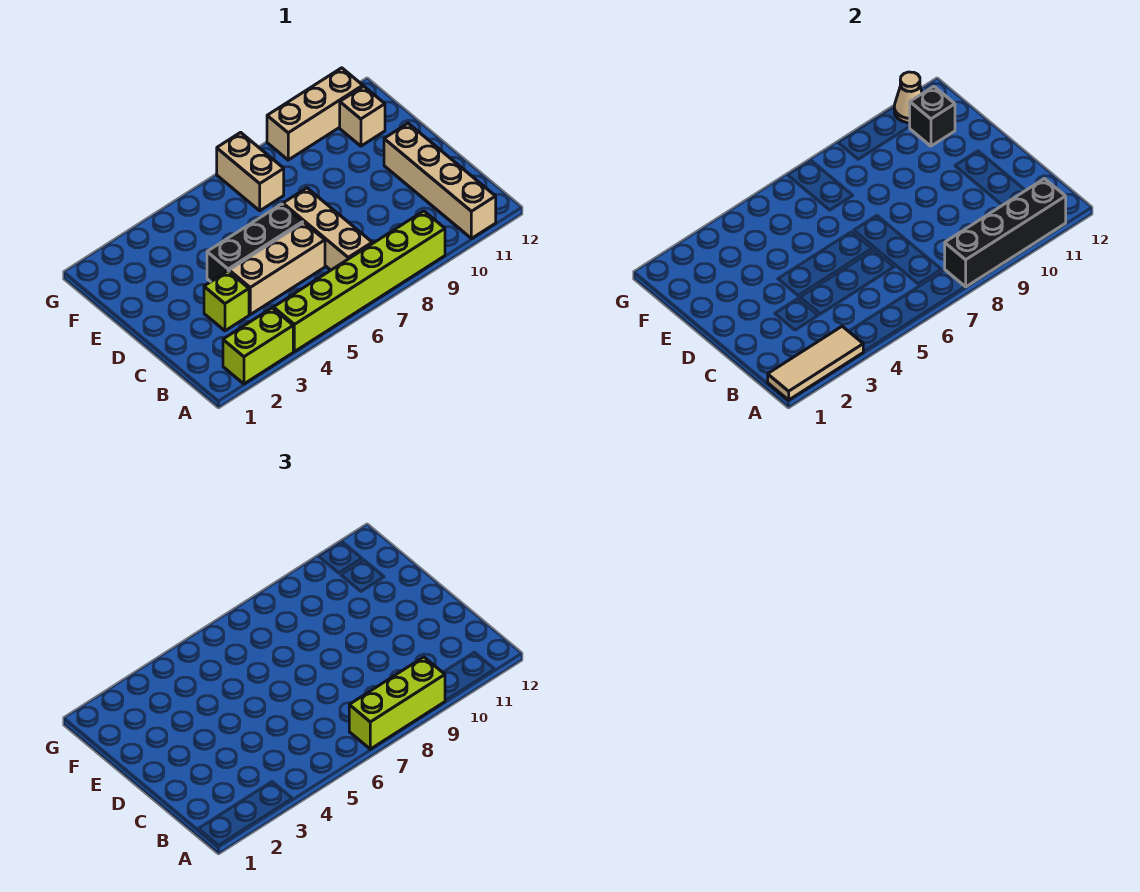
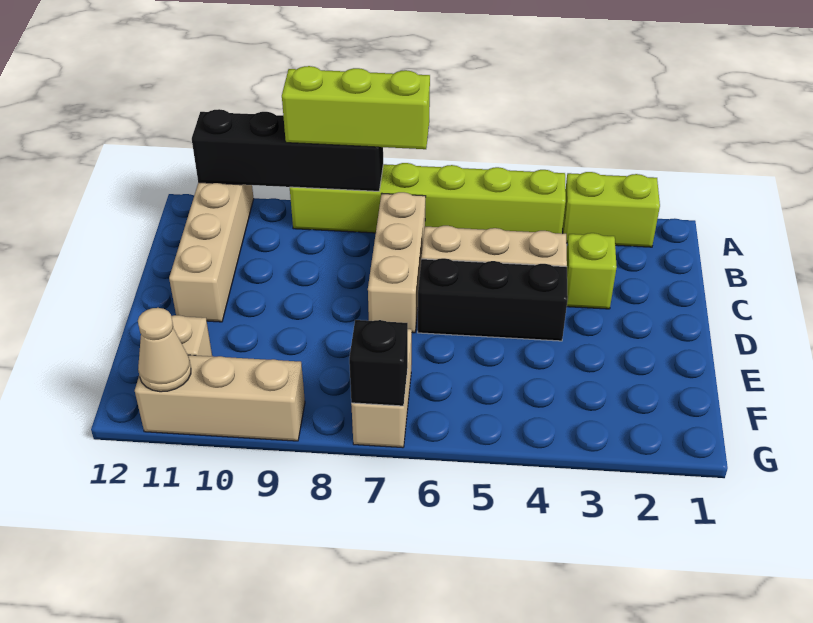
tan 1x3 tile [768,326,863,400] -> none
black 1x1 brick [910,86,955,146] -> black 1x1 brick moved to [349,320,408,406]

